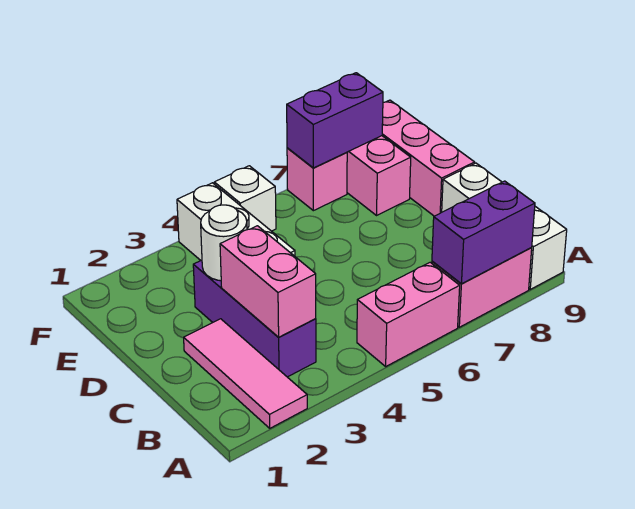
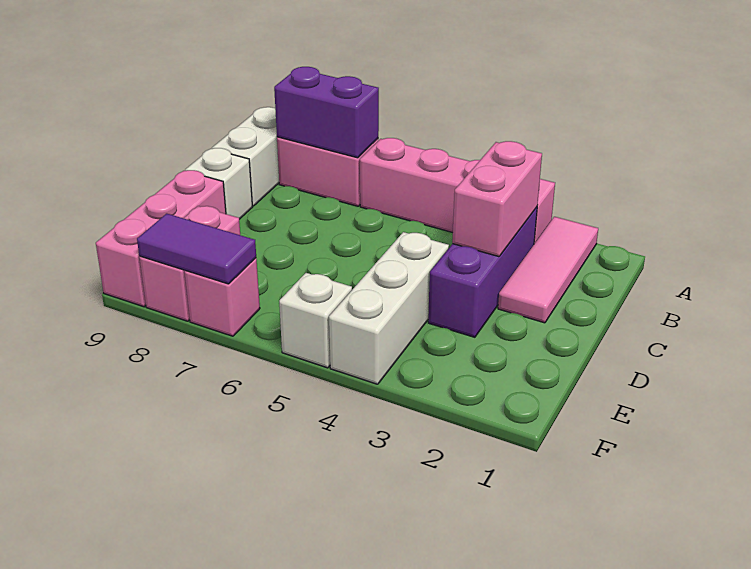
pink 1x2 brick [357,262,460,366] -> pink 1x4 brick [360,138,555,244]
white 1x1 round brick [201,205,247,281] -> none
purple 1x2 brick [287,73,383,168] -> purple 1x2 tile [137,214,256,284]

